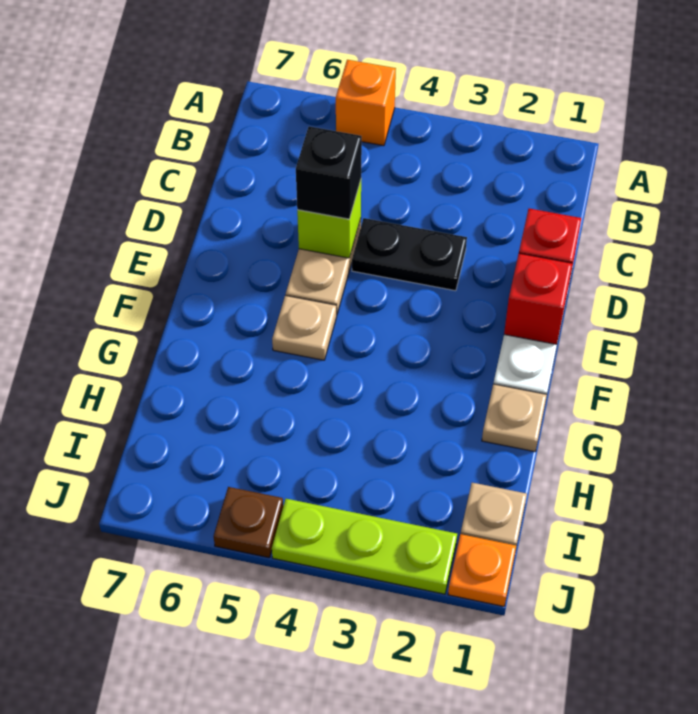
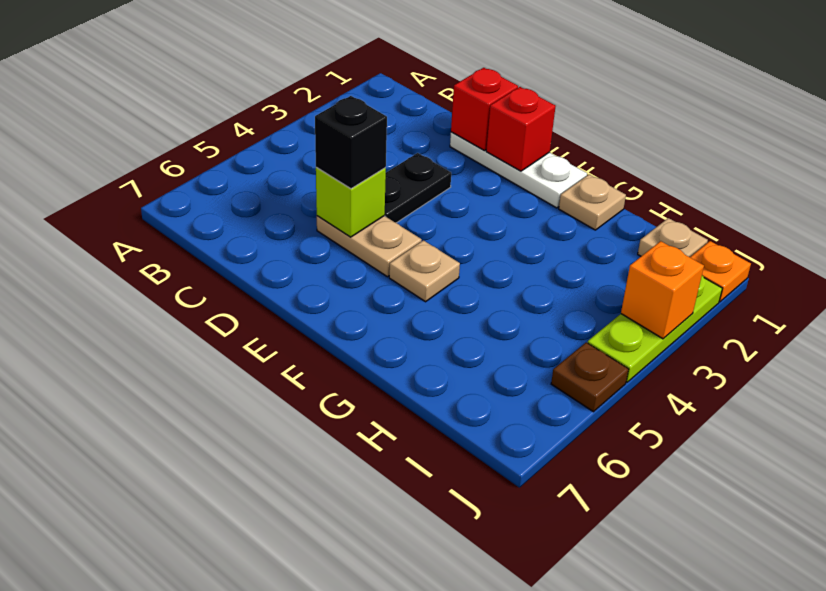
orange 1x1 brick [336,60,396,146] -> orange 1x1 brick moved to [621,241,704,339]

